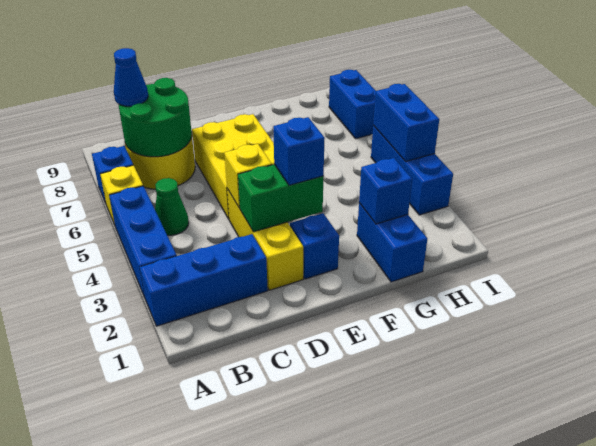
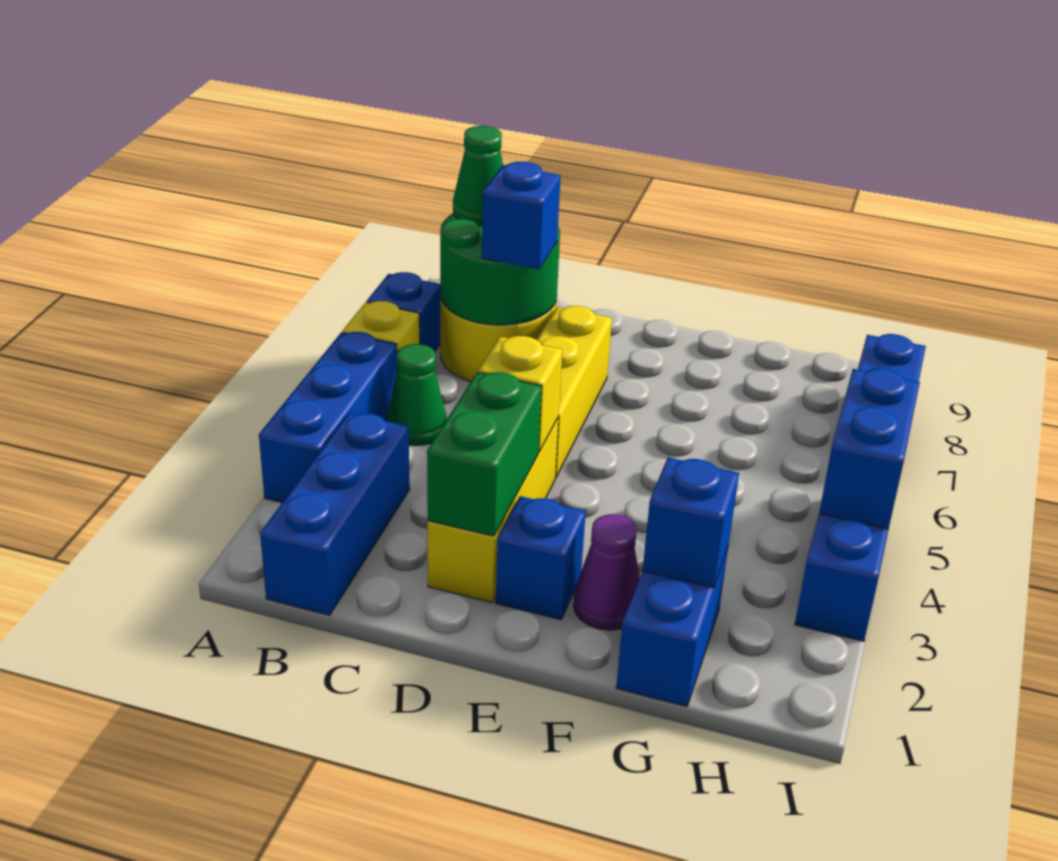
blue 1x3 brick [140,234,268,326] -> blue 1x3 brick turned to [260,413,410,615]
blue 1x1 cone [114,48,148,106] -> green 1x1 cone [453,126,503,225]
green 1x2 brick [238,164,324,232] -> green 1x2 brick turned to [427,372,542,536]
yellow 2x3 brick [192,114,274,219] -> yellow 1x3 brick [537,306,612,478]
blue 1x1 brick [273,117,325,185] -> blue 1x1 brick moved to [482,162,561,269]
none -> purple 1x1 cone [573,514,640,630]

